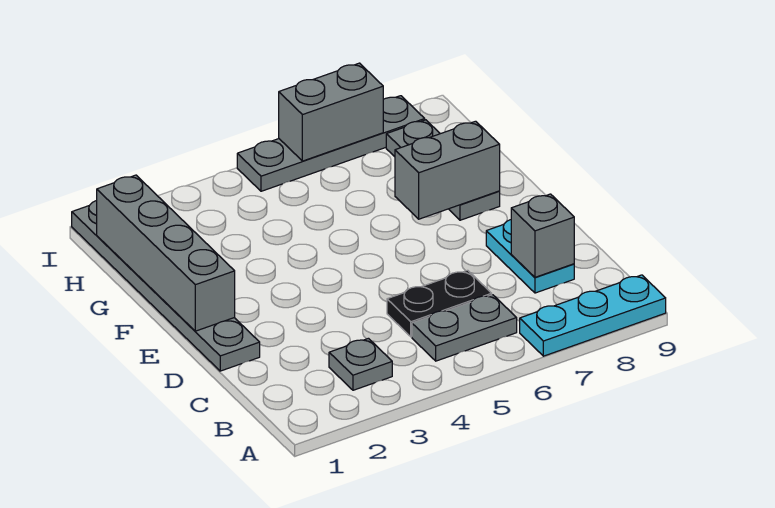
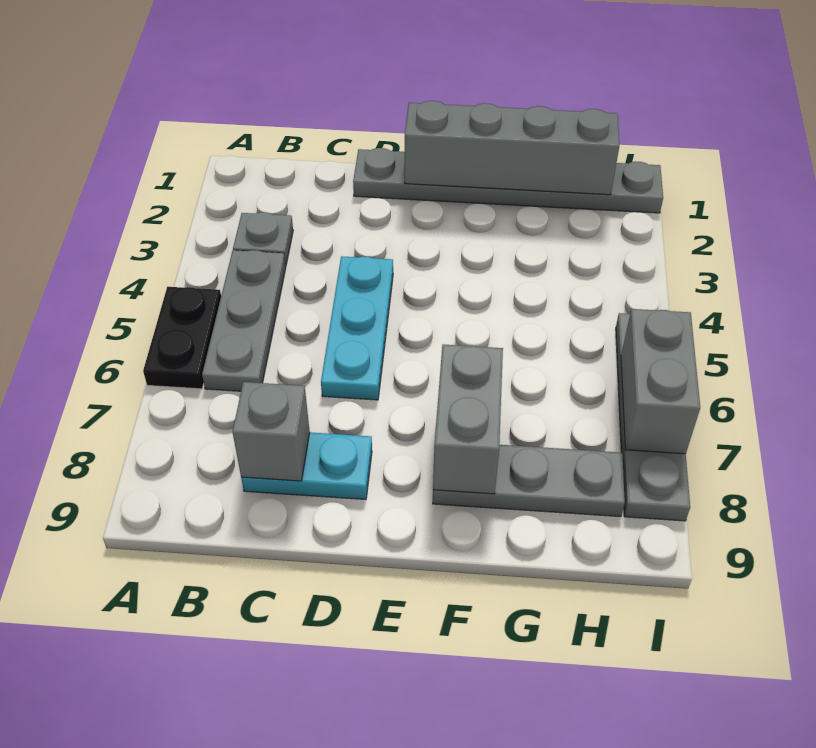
cyan 1x3 plate [520,275,666,356] -> cyan 1x3 plate moved to [321,256,393,400]
grey 1x2 plate [412,295,517,361] -> grey 1x3 plate [202,250,286,391]
black 1x2 plate [387,270,492,337] -> black 1x2 plate moved to [143,287,221,389]

